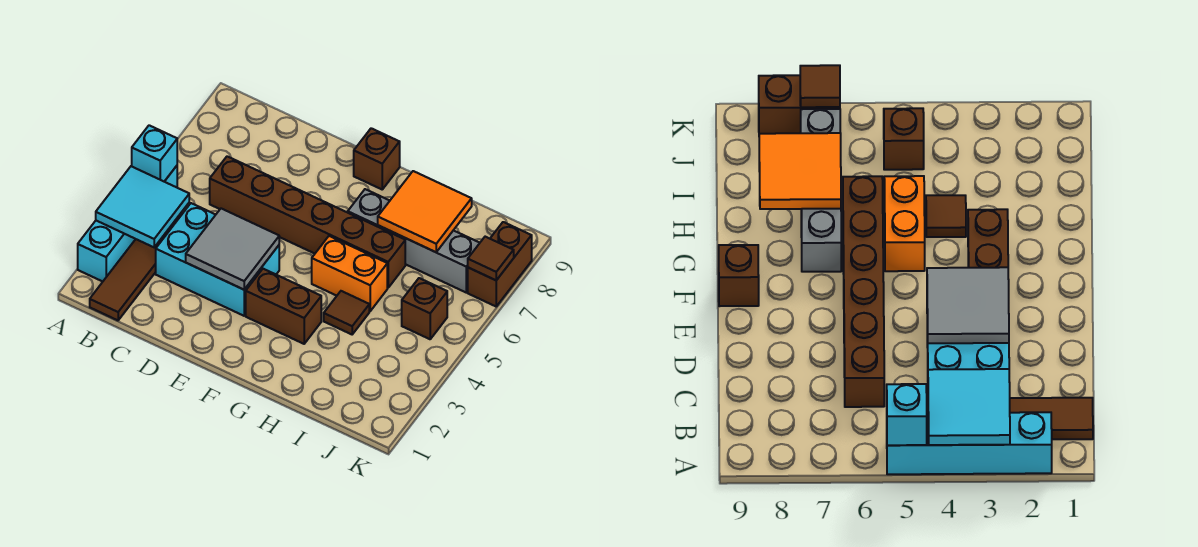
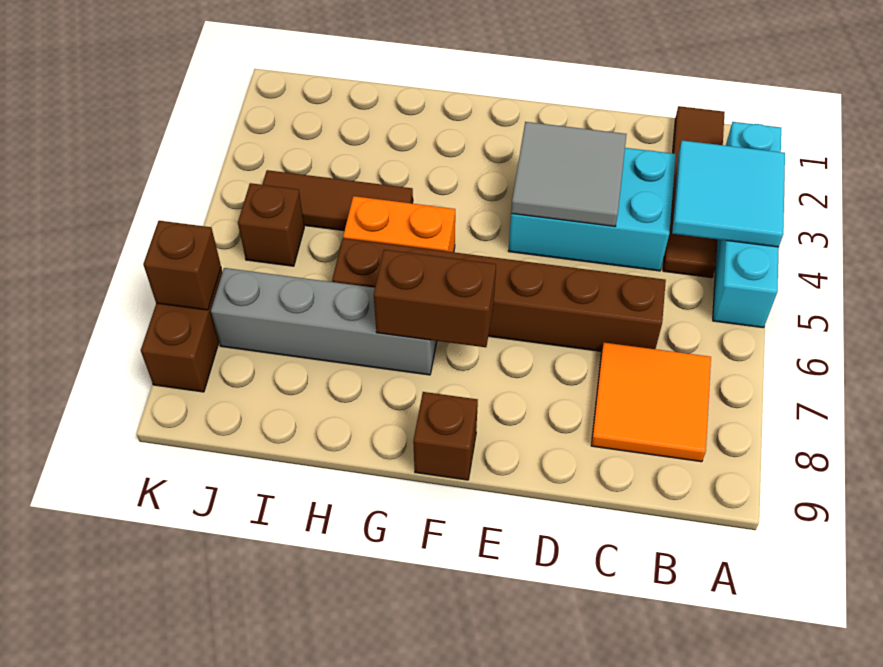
cyan 1x1 brick [132,125,177,181] -> none
brown 1x2 brick [246,269,321,344] -> brown 1x2 brick moved to [374,250,496,347]
brown 1x1 tile [324,291,369,334] -> brown 1x3 tile [262,170,413,231]
orange 2x2 tile [378,171,472,252] -> orange 2x2 tile moved to [591,343,711,462]
brown 1x1 tile [468,237,514,280] -> brown 1x1 brick [143,221,221,310]

